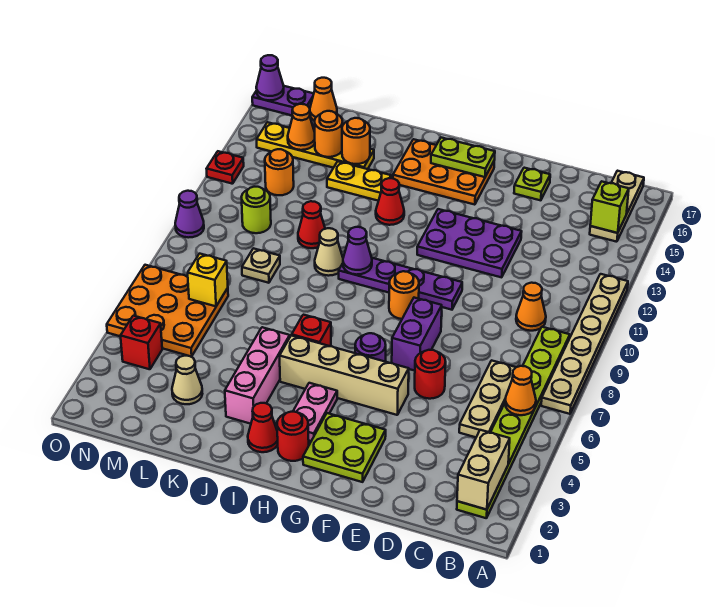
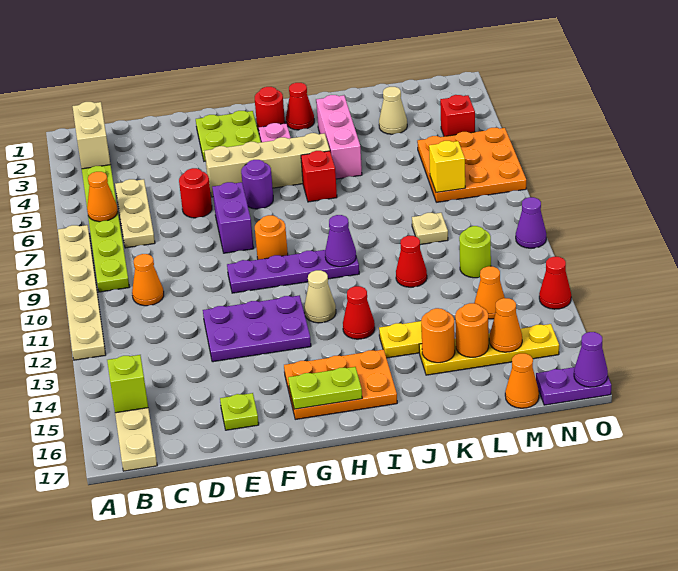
tan 1x1 cone [315,228,343,276] -> tan 1x1 cone moved to [304,270,336,323]
orange 1x1 round brick [265,149,294,195] -> orange 1x1 cone [474,266,505,319]
red 1x1 plate [207,151,244,184] -> red 1x1 cone [539,257,571,309]

